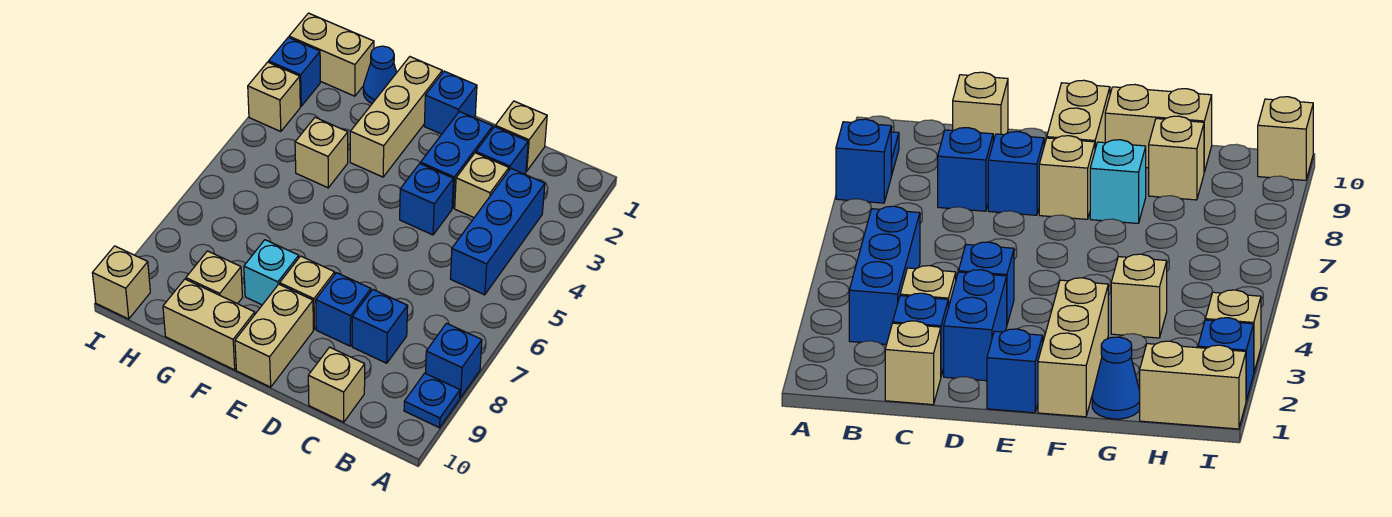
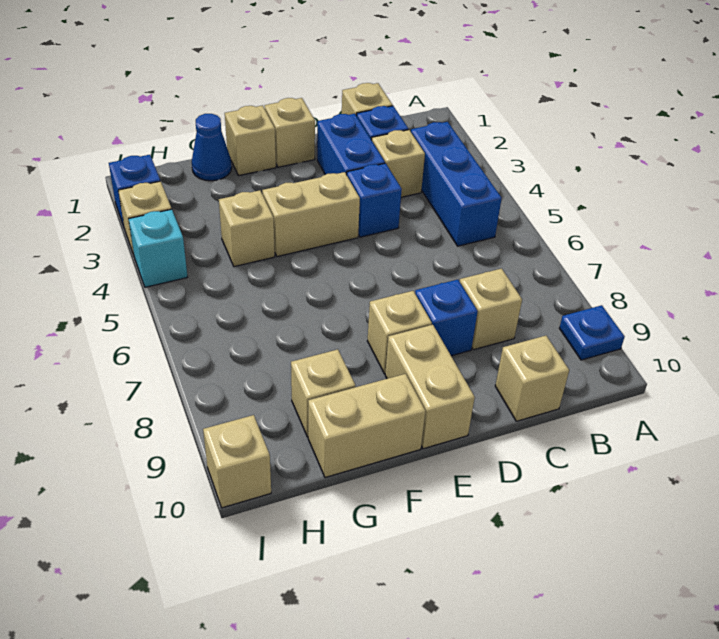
blue 1x1 brick [426,323,482,398] -> none
blue 1x1 brick [352,290,408,363] -> tan 1x1 brick [460,269,522,350]
blue 1x1 brick [424,71,477,134] -> tan 1x1 brick [265,98,315,167]
tan 1x3 brick [350,57,442,177] -> tan 1x1 brick [225,106,276,176]
cyan 1x1 brick [244,240,299,305] -> cyan 1x1 brick moved to [129,209,188,287]
tan 1x2 brick [289,13,374,96] -> tan 1x2 brick moved to [262,172,360,257]

